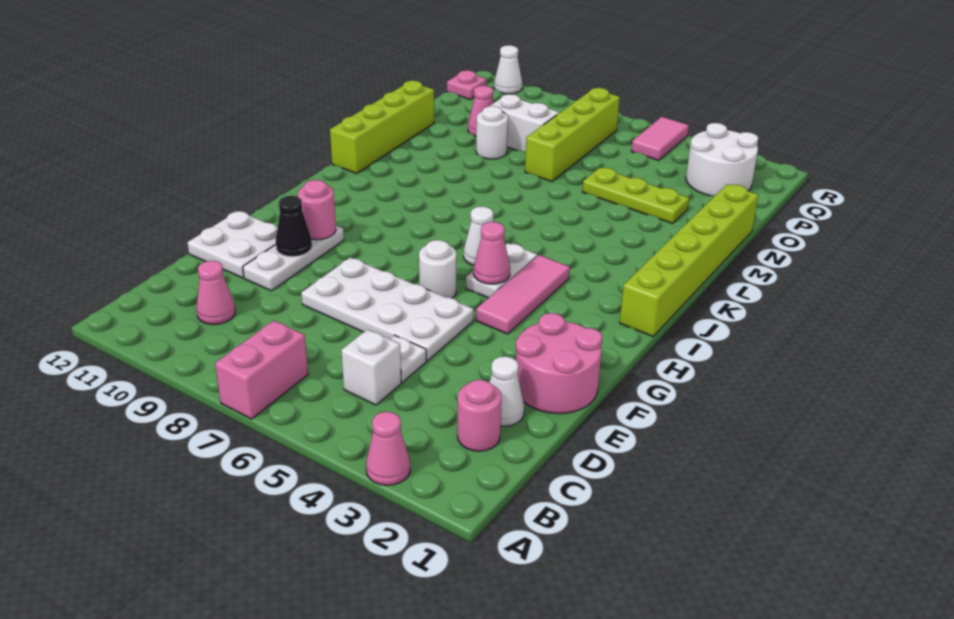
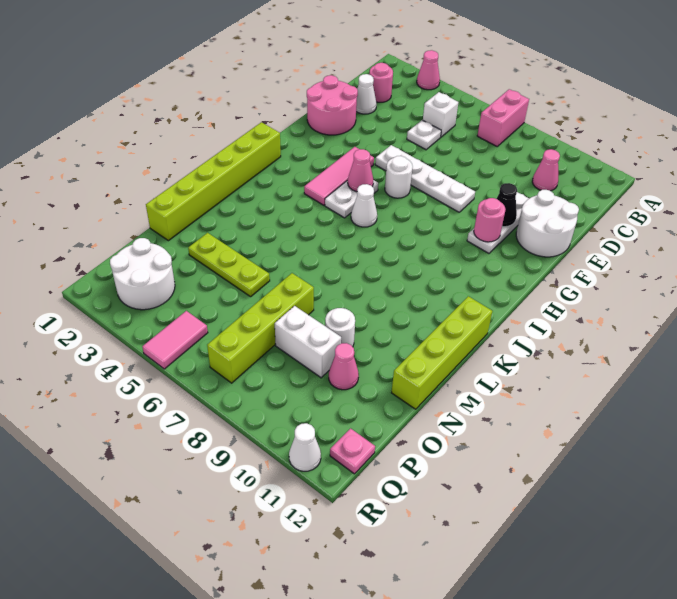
white 2x4 plate [301,258,474,361] -> white 1x4 plate [375,145,475,212]
white 2x2 plate [187,211,278,278] -> white 2x2 round brick [516,190,579,257]

